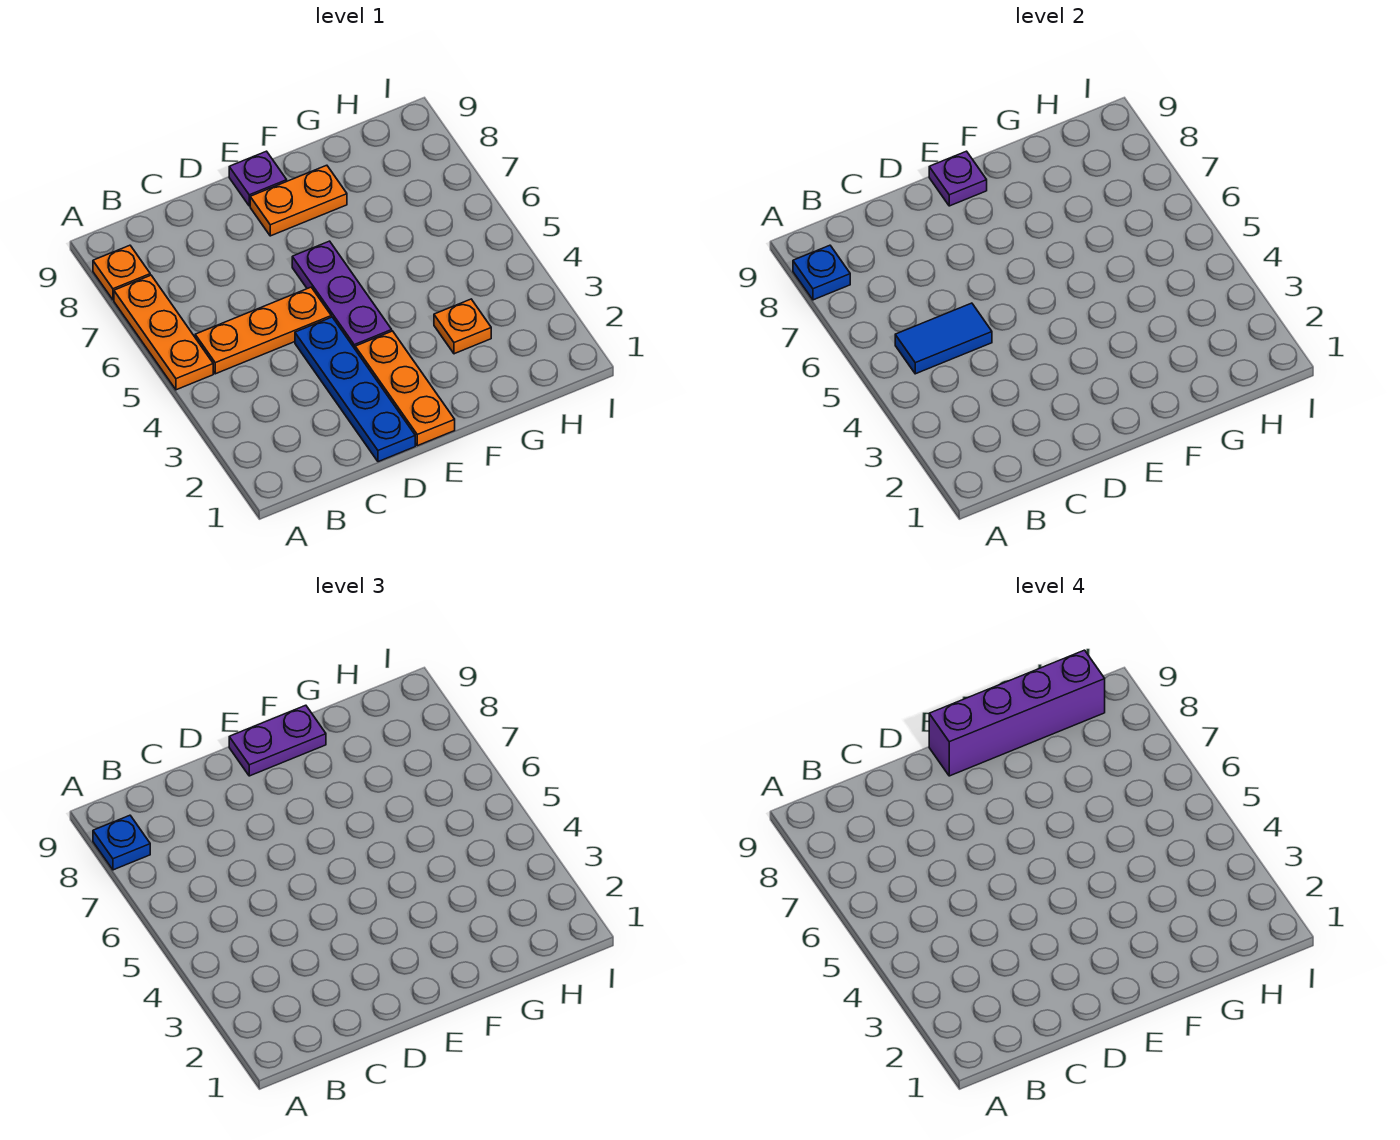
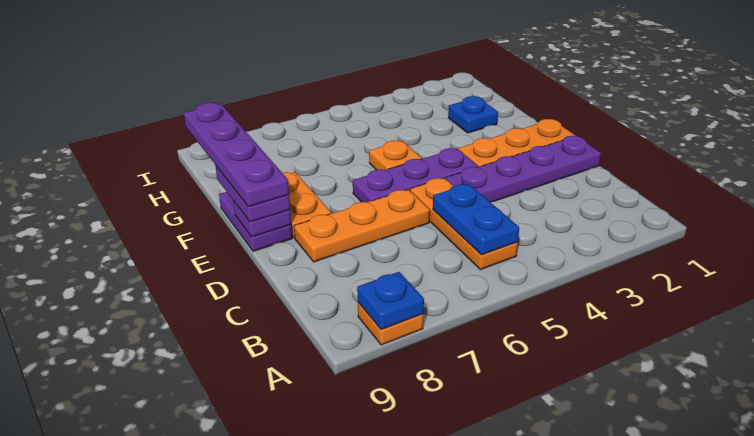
orange 1x3 plate [114,275,213,390] -> orange 1x3 plate moved to [294,189,430,262]
blue 1x1 plate [93,815,150,870] -> blue 1x1 plate moved to [448,96,498,133]
blue 1x2 tile [895,303,992,374] -> blue 1x2 plate [433,184,519,255]
blue 1x4 plate [295,317,415,462] -> purple 1x4 plate [446,136,601,202]
purple 1x1 plate [229,151,287,206] -> purple 1x2 plate [219,192,292,251]
purple 1x4 brick [929,650,1105,776] -> purple 1x4 plate [184,103,289,207]
orange 1x1 plate [434,299,491,354] -> orange 1x1 plate moved to [369,141,422,170]

